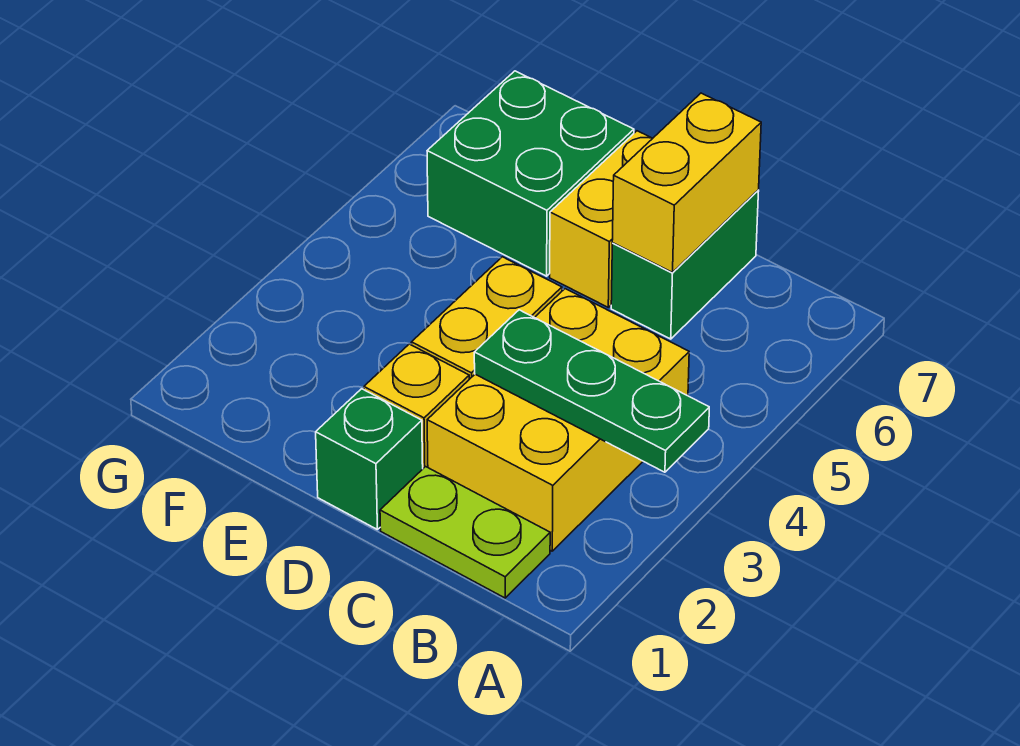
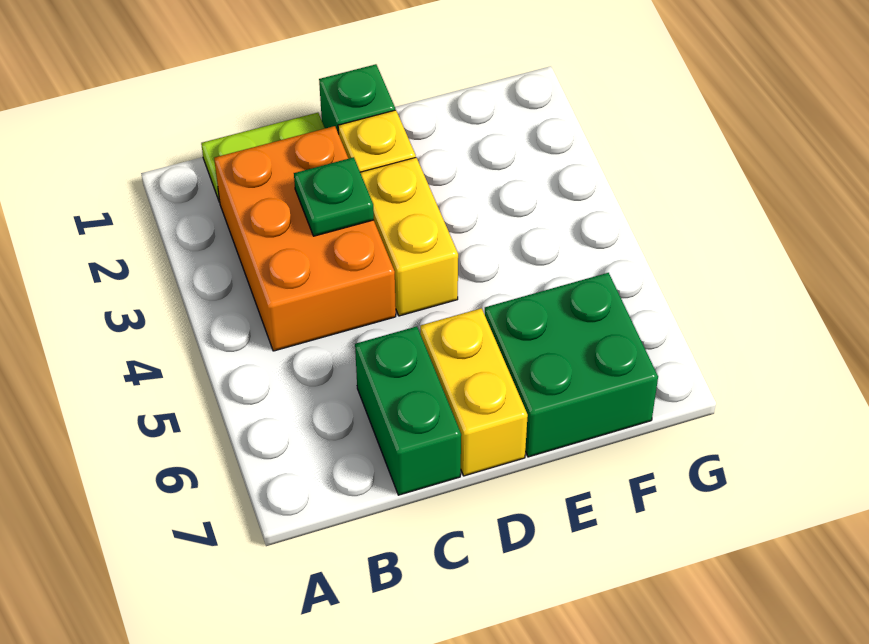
green 1x3 plate [474,310,709,472] -> green 1x1 plate [294,157,374,236]
yellow 2x3 brick [427,289,689,551] -> orange 2x3 brick [214,126,396,351]
yellow 1x2 brick [612,93,761,272] -> none

